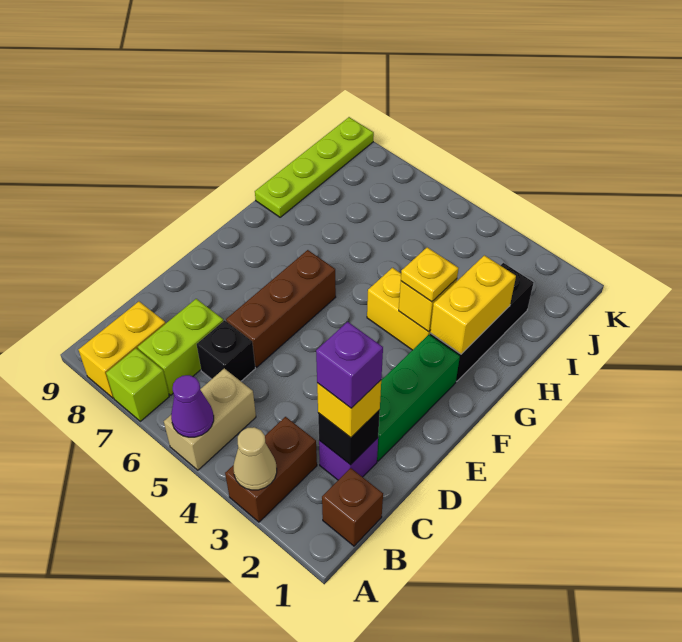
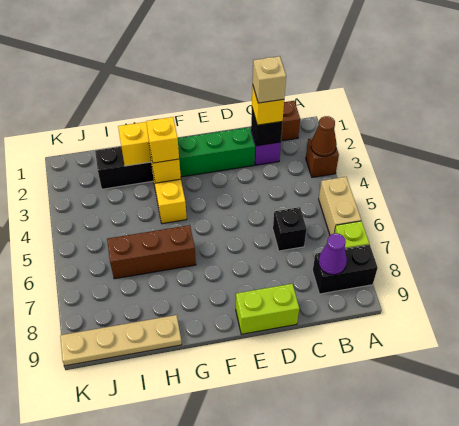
brown 1x2 brick [225,417,317,522] -> brown 1x1 brick [306,139,339,177]
tan 1x1 cone [234,427,277,490] -> brown 1x1 cone [311,116,337,157]
tan 1x2 brick [164,368,256,470] -> tan 1x2 brick turned to [319,177,361,235]
purple 1x1 cone [171,375,214,437] -> purple 1x1 cone moved to [318,233,347,275]
yellow 1x2 brick [78,302,166,398] -> black 1x2 brick [313,245,378,294]
lime 1x2 brick [138,299,223,395] -> lime 1x2 brick moved to [236,284,299,334]
purple 1x1 brick [316,322,383,408] -> tan 1x1 brick [253,56,286,103]
brown 1x3 brick [226,250,336,367] -> brown 1x3 brick moved to [107,225,196,279]
yellow 1x1 plate [401,247,458,302] -> yellow 1x1 brick [146,117,179,163]
lime 1x4 plate [255,117,374,217] -> tan 1x4 plate [60,315,182,366]

